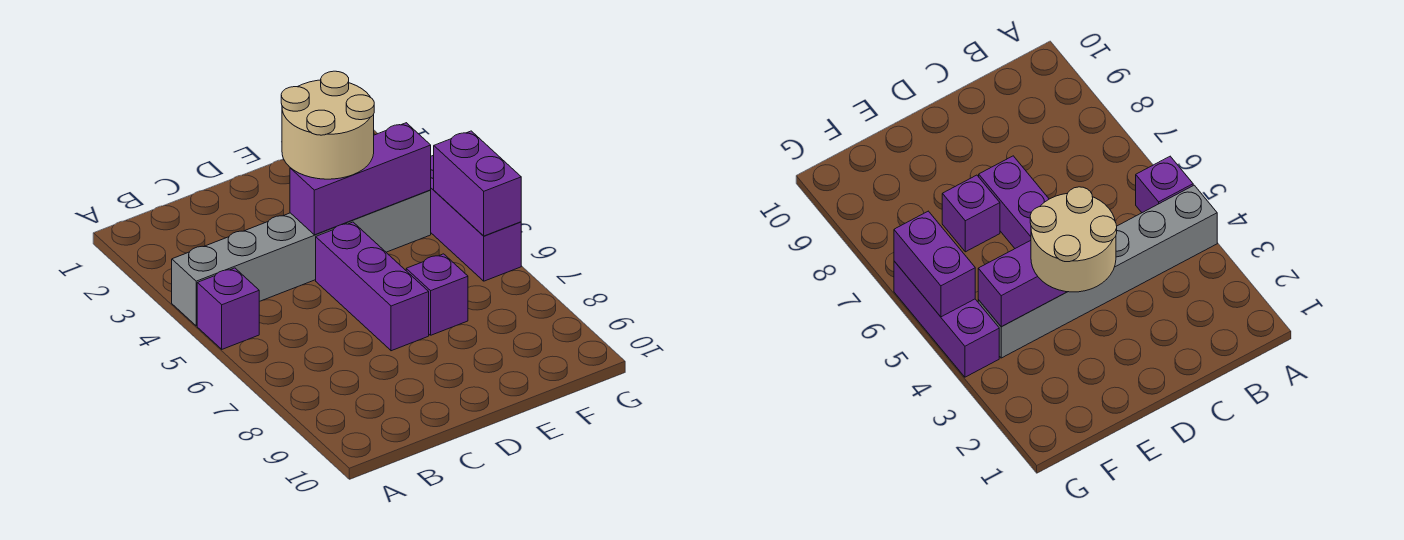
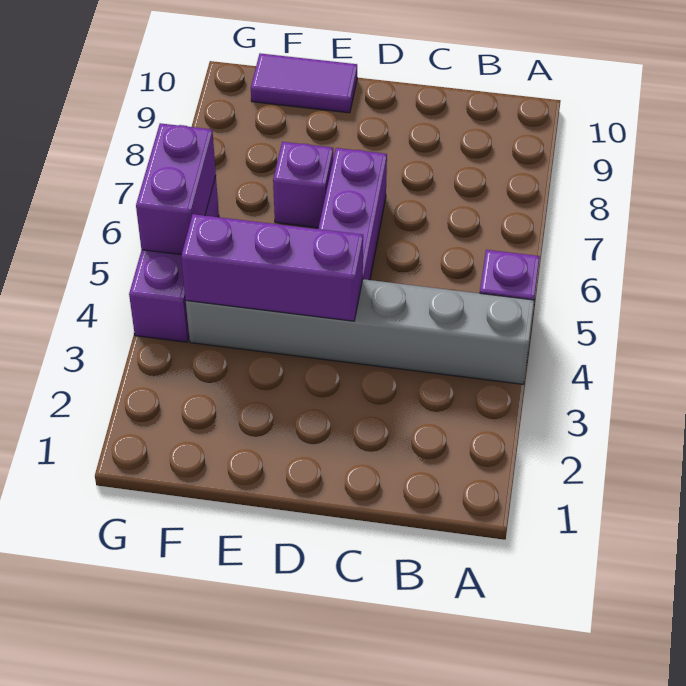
tan 2x2 round brick [281,71,374,179] -> none
none -> purple 1x2 tile [251,53,357,113]

